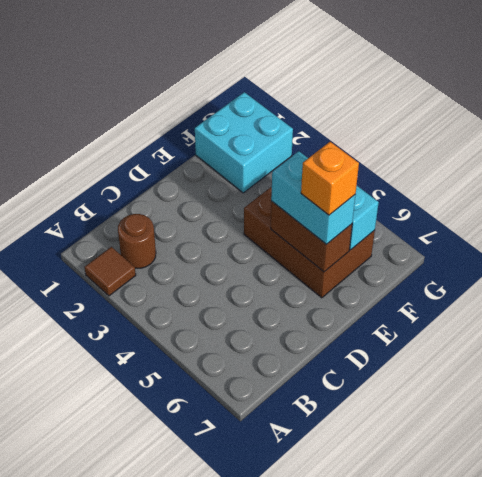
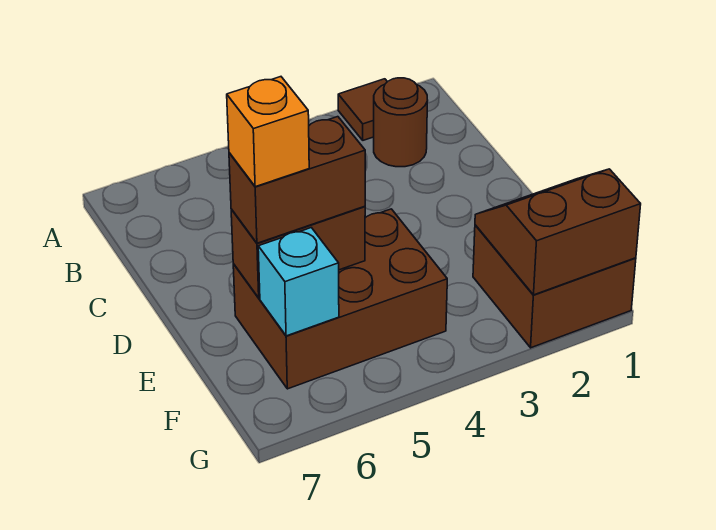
cyan 1x2 brick [271,151,355,244] -> brown 1x2 brick [229,117,365,243]
cyan 2x2 brick [195,92,293,193] -> brown 2x2 brick [473,225,636,348]
none -> brown 2x2 slope [475,169,641,295]

